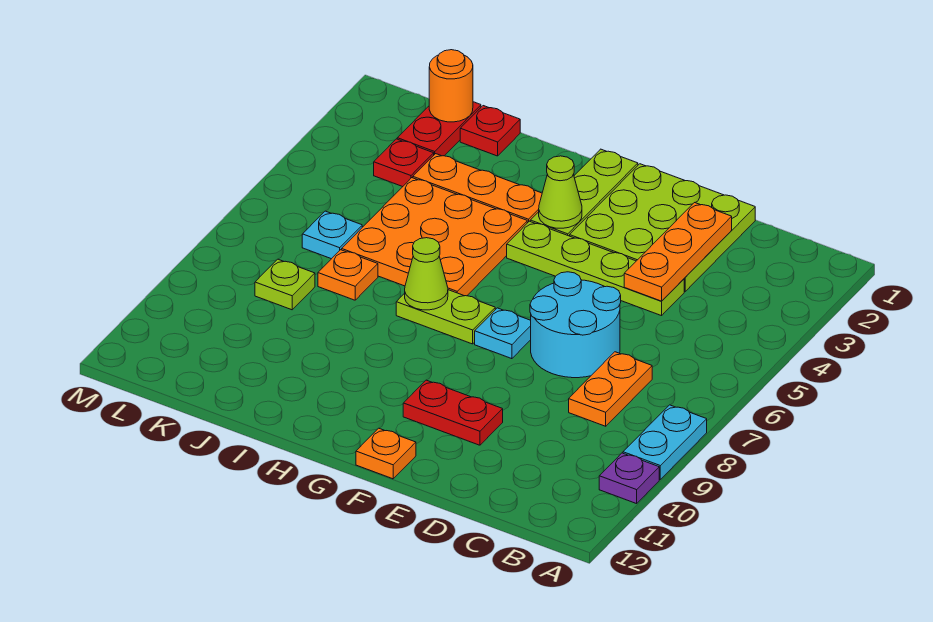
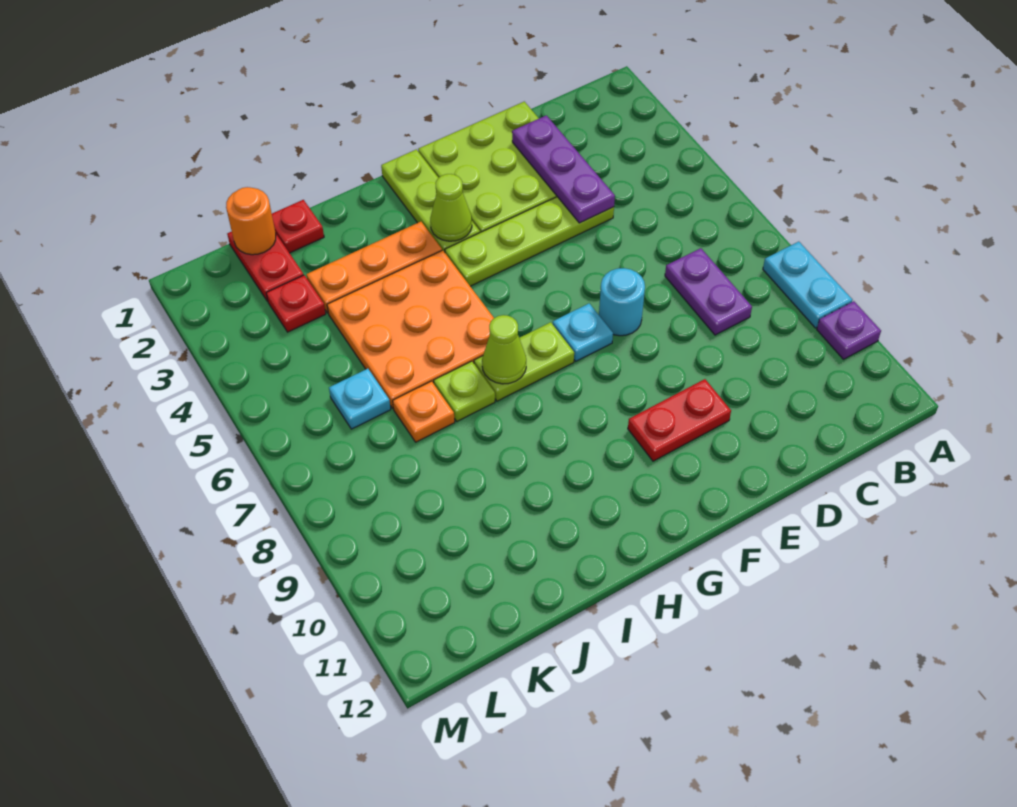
orange 1x2 plate [569,352,652,426] -> purple 1x2 plate [665,248,752,335]
orange 1x3 plate [624,203,732,301] -> purple 1x3 plate [512,115,615,223]
cyan 2x2 round brick [530,272,621,378] -> cyan 1x1 round brick [599,268,645,336]
orange 1x1 plate [356,428,416,479] -> none
lime 1x1 plate [255,259,315,310] -> lime 1x1 plate moved to [434,361,495,421]

